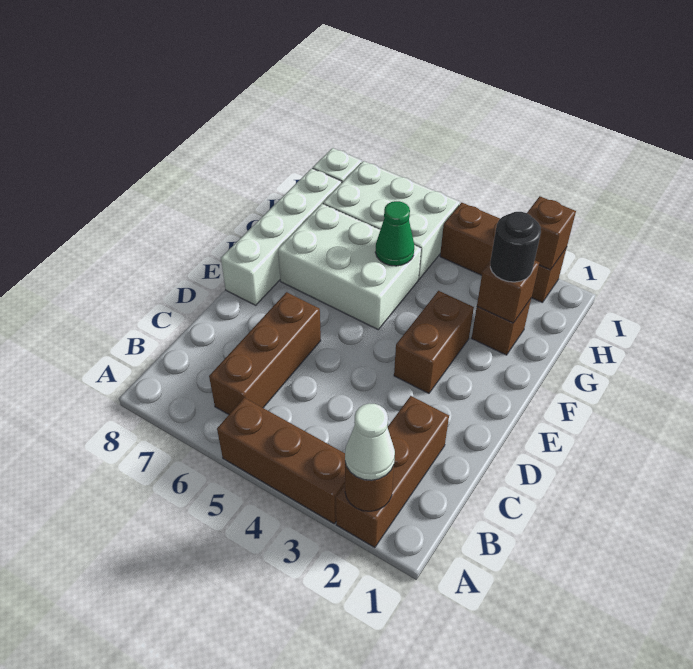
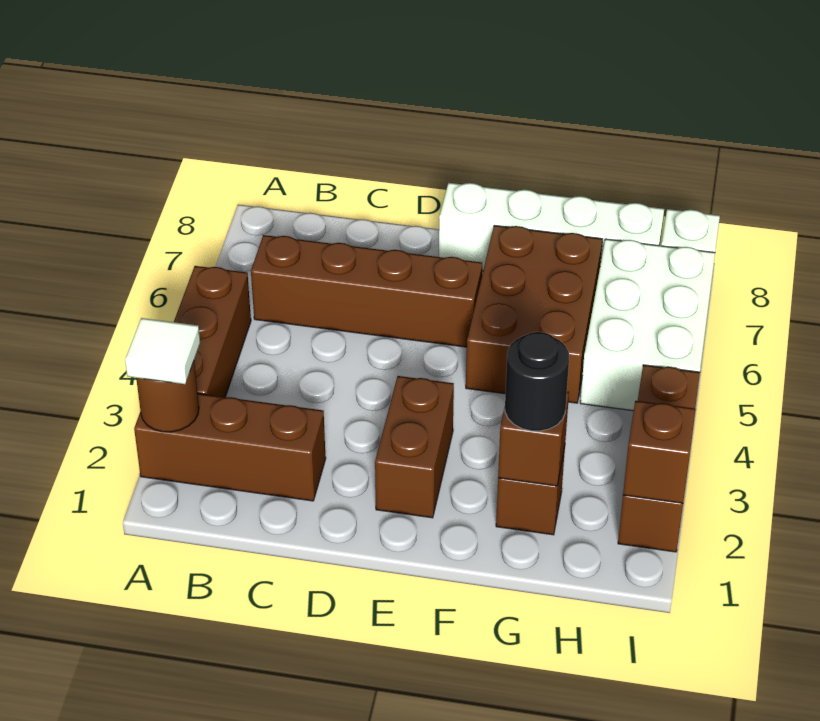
white 1x1 cone [345,403,395,480] -> white 1x1 tile [125,318,200,384]
brown 1x3 brick [209,292,321,415] -> brown 1x4 brick [251,235,482,347]
brown 1x2 brick [394,291,474,393] -> brown 1x2 brick turned to [375,376,454,518]
white 2x3 brick [278,204,421,329] -> brown 2x3 brick [466,225,602,403]
green 1x1 cone [375,201,414,266] -> none

